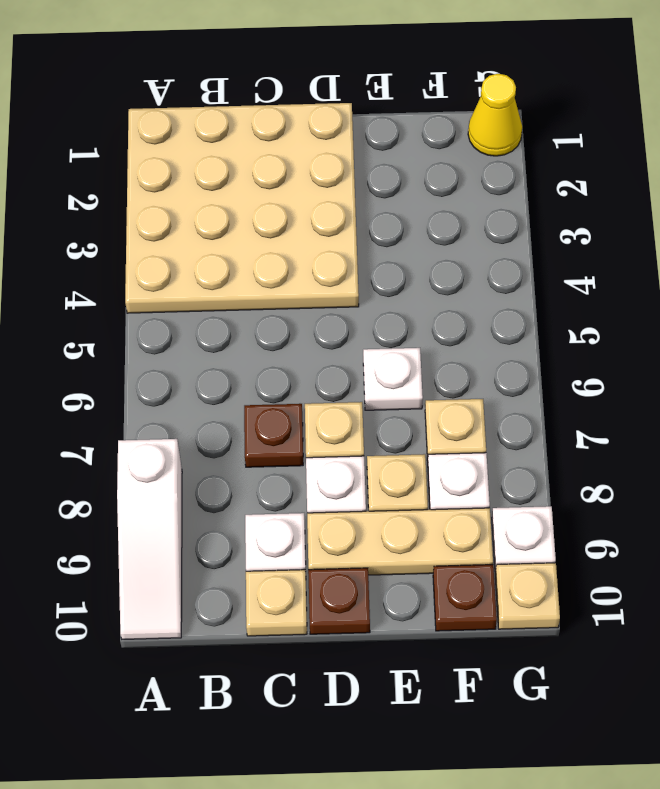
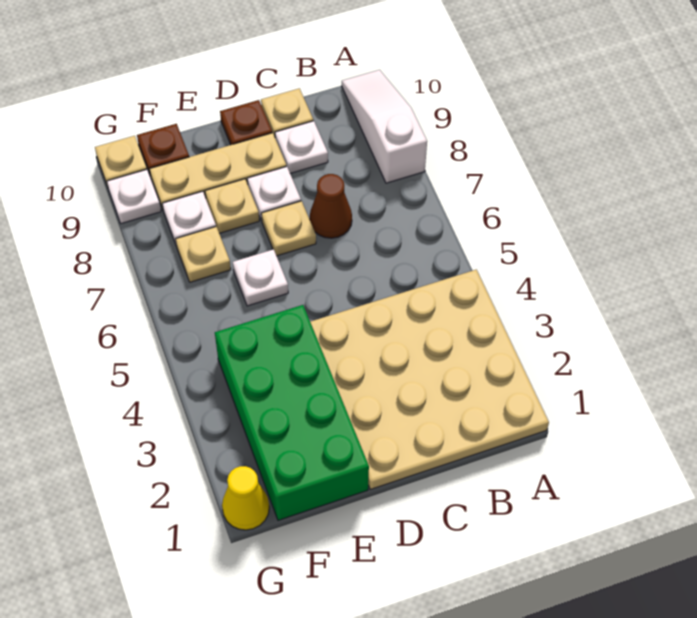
brown 1x1 plate [244,404,303,467] -> brown 1x1 cone [310,174,352,238]
none -> green 2x4 brick [215,305,369,520]

